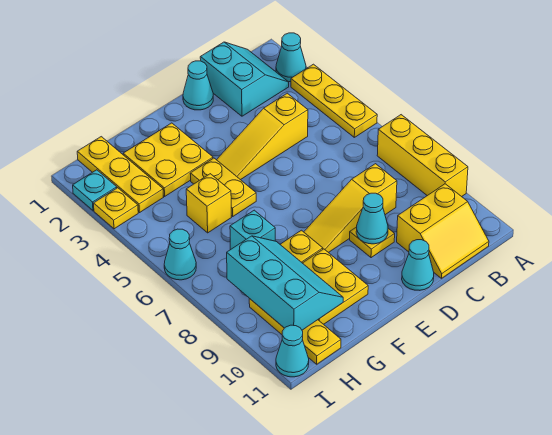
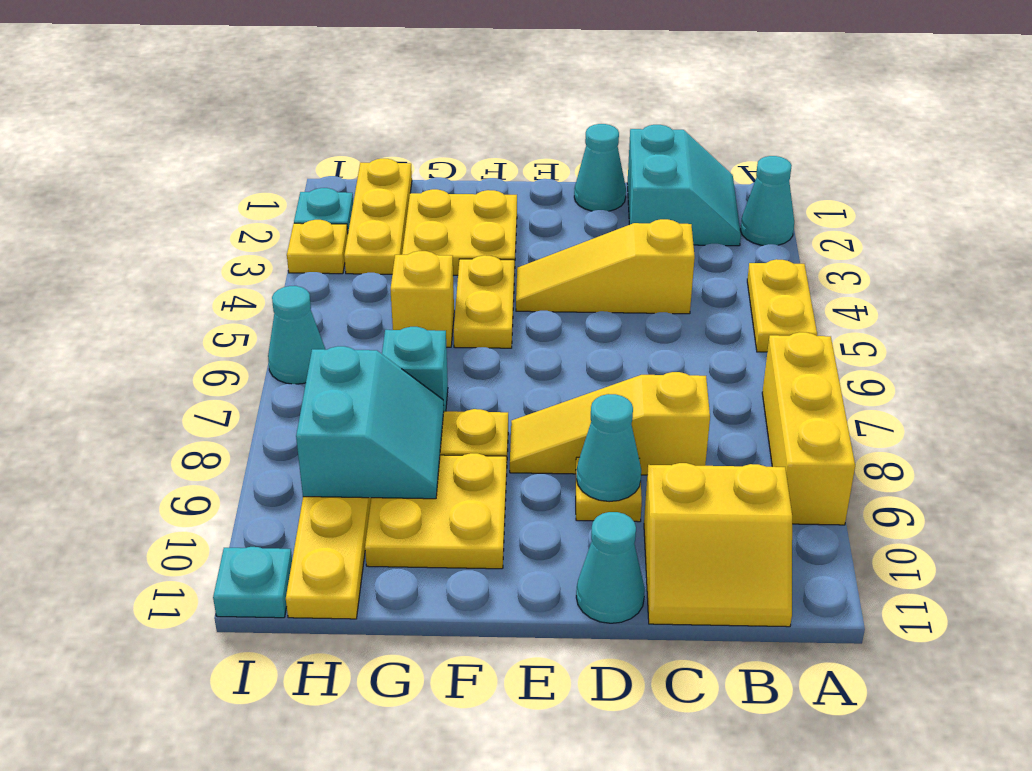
yellow 1x3 plate [291,64,377,137] -> yellow 1x2 plate [747,259,817,352]
cyan 2x3 slope [227,236,343,330] -> cyan 2x2 slope [296,346,444,499]
cyan 1x1 cone [276,325,309,377] -> cyan 1x1 plate [213,547,292,618]

